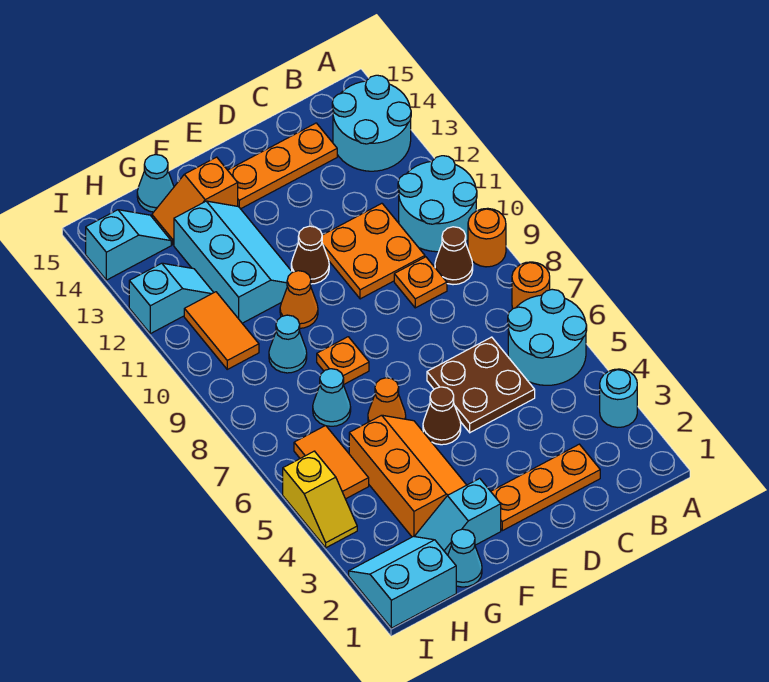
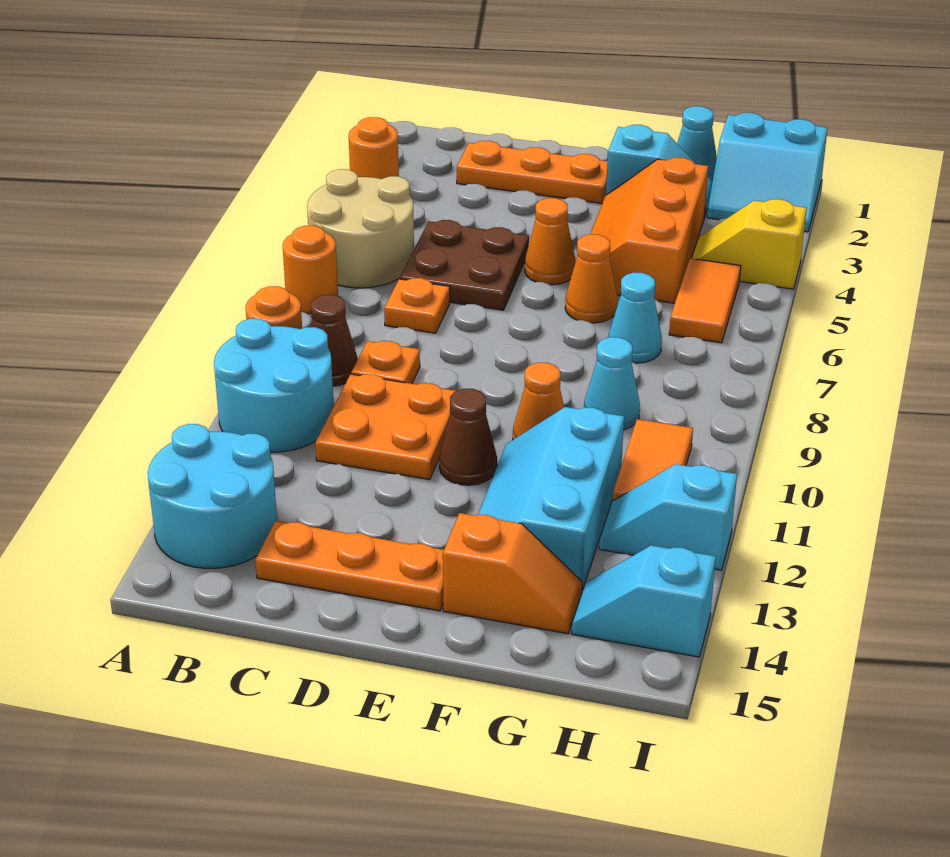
cyan 1x1 round brick [600,369,637,427] -> orange 1x1 round brick [349,117,399,179]
cyan 2x2 round brick [508,289,587,385] -> tan 2x2 round brick [307,169,414,288]
brown 1x1 cone [423,387,461,445] -> orange 1x1 cone [525,198,576,285]
orange 1x1 plate [317,337,369,385] -> orange 1x1 plate moved to [384,278,450,333]
cyan 1x1 cone [137,155,174,212] -> none
yellow 1x2 slope [283,451,357,548] -> yellow 1x2 slope turned to [692,199,807,289]

